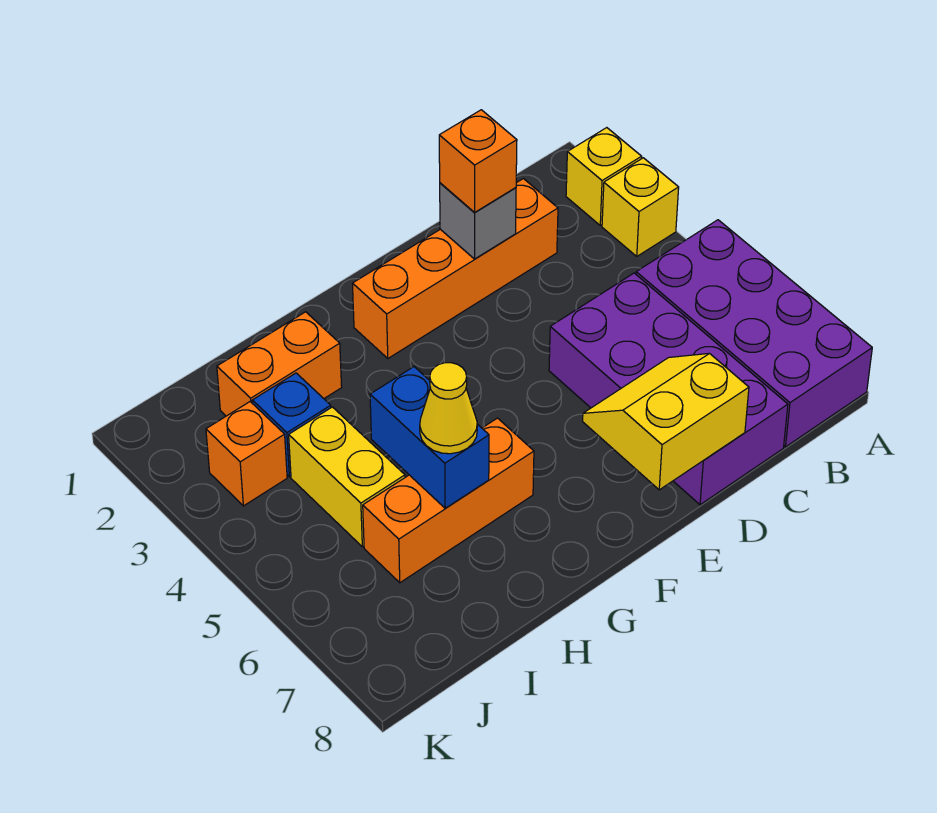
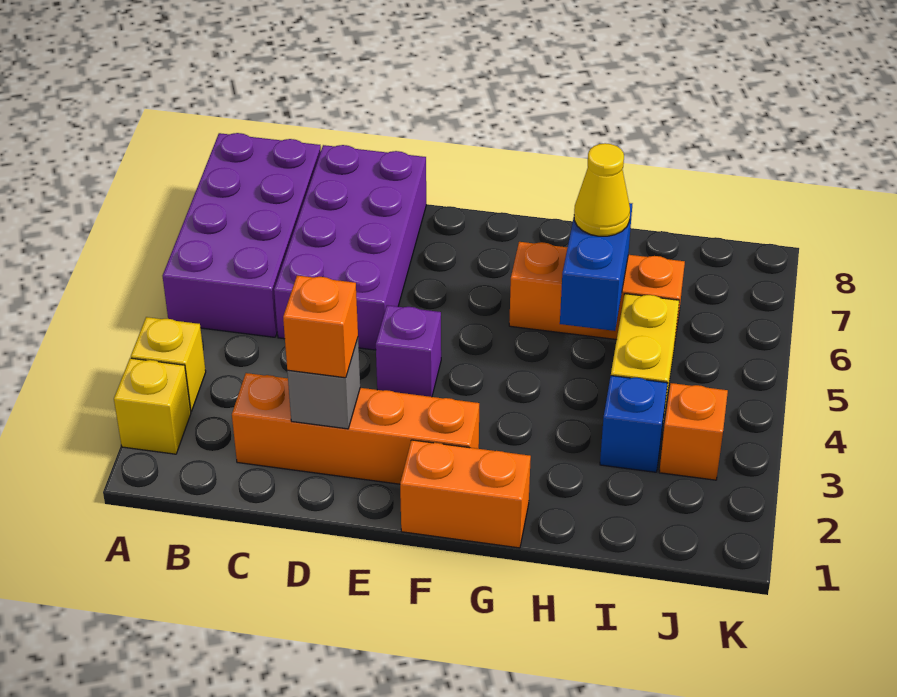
yellow 2x2 slope [583,353,749,490] -> none
none -> purple 1x1 brick [376,305,441,397]
orange 1x2 brick [217,312,342,416] -> orange 1x2 brick moved to [400,440,531,548]

